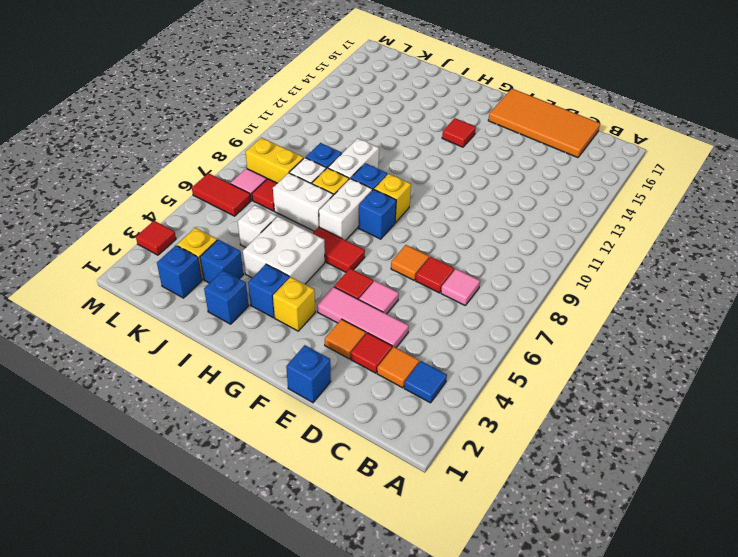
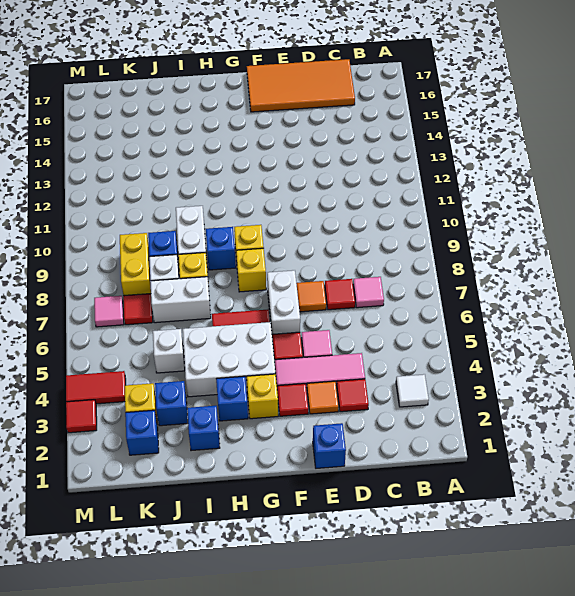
blue 1x1 tile [404,361,447,403] -> white 1x1 tile [396,374,429,407]
orange 1x1 tile [377,347,419,388] -> none
blue 1x1 brick [358,189,396,239] -> yellow 1x1 brick [236,248,266,292]
red 1x1 tile [442,118,476,147] -> red 1x1 tile moved to [277,384,308,416]
white 2x2 brick [243,217,325,284] -> white 2x3 brick [183,322,275,397]
white 1x2 brick [319,179,372,240] -> white 1x2 brick moved to [267,270,300,334]
yellow 1x2 brick [246,138,304,183] -> yellow 1x2 brick turned to [120,233,151,296]
red 1x2 tile [192,173,251,216] -> red 1x2 tile moved to [66,371,126,404]

